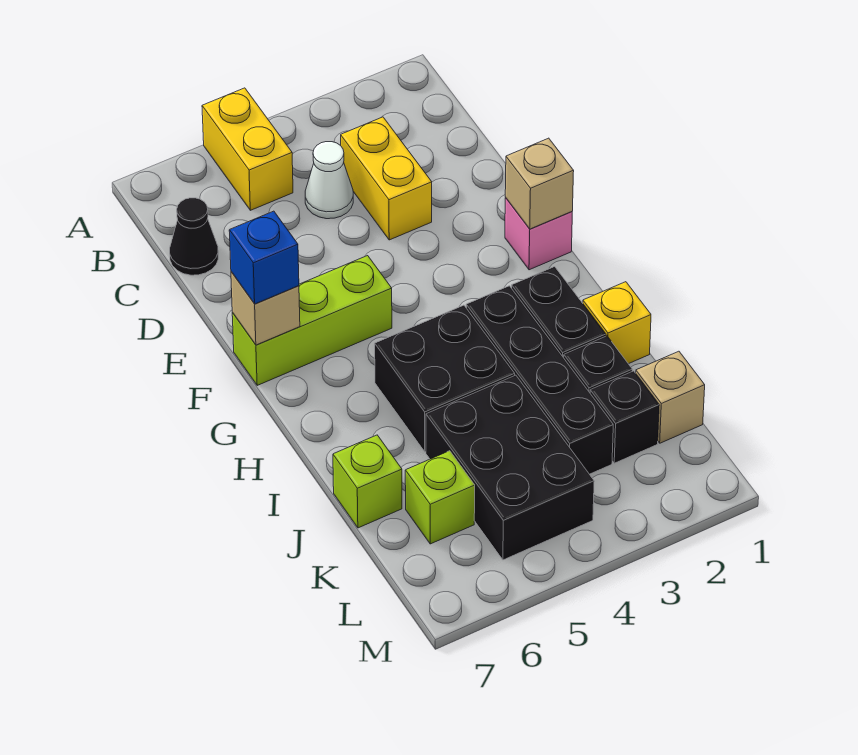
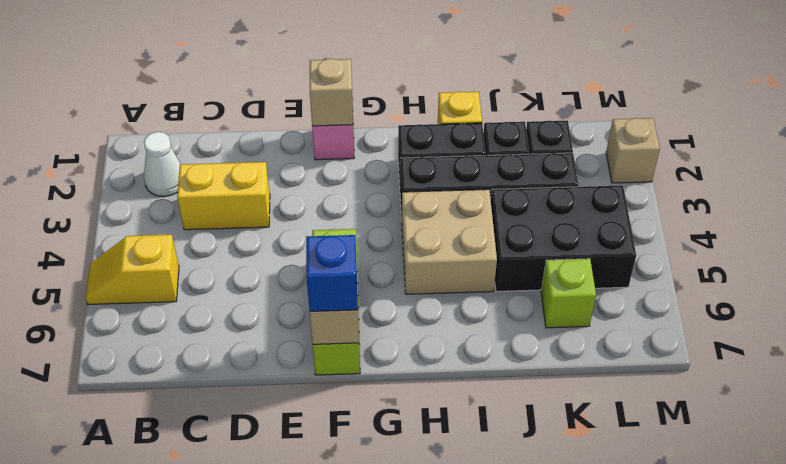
yellow 1x2 brick [202,88,293,210] -> yellow 1x2 slope [86,235,179,305]
white 1x1 cone [305,142,353,219] -> white 1x1 cone moved to [144,132,180,197]
black 1x1 cone [170,198,218,275] -> none
black 2x2 brick [375,305,515,452] -> tan 2x2 brick [402,189,497,294]
lime 1x1 brick [333,435,402,528] -> none
tan 1x1 brick [636,351,705,443] -> tan 1x1 brick moved to [606,118,660,183]

